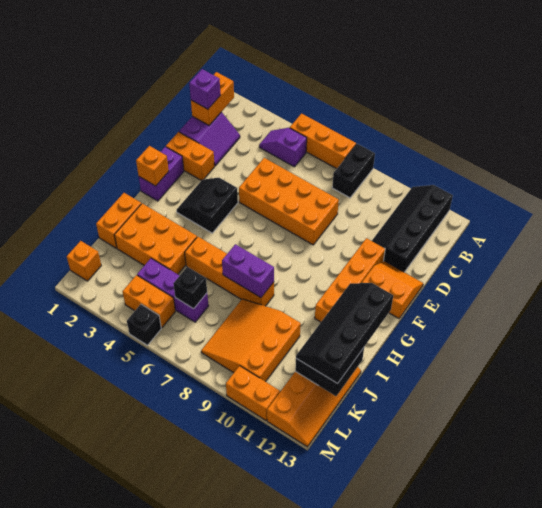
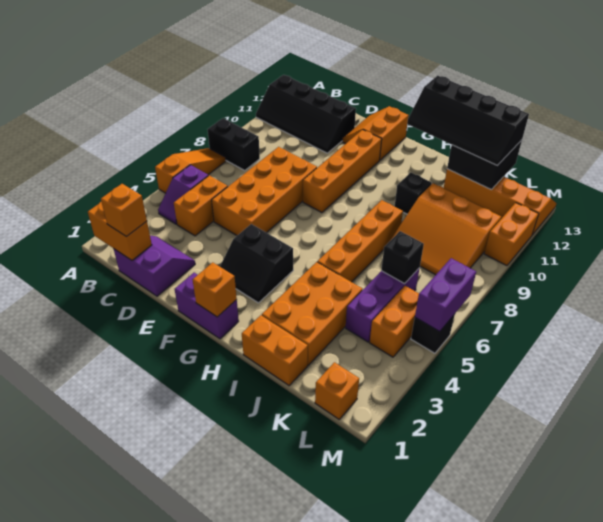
orange 1x3 brick [290,114,356,169] -> orange 1x3 slope [155,148,226,193]
purple 1x1 brick [189,69,220,109] -> orange 1x1 brick [101,184,147,237]
orange 1x2 brick [166,132,215,181] -> orange 1x2 brick moved to [174,175,228,236]
orange 1x4 brick [315,238,385,322] -> orange 1x4 brick turned to [303,130,382,213]
purple 1x2 brick [222,244,274,298] -> purple 1x2 brick moved to [415,258,476,332]
none -> black 1x1 brick [395,172,432,214]

